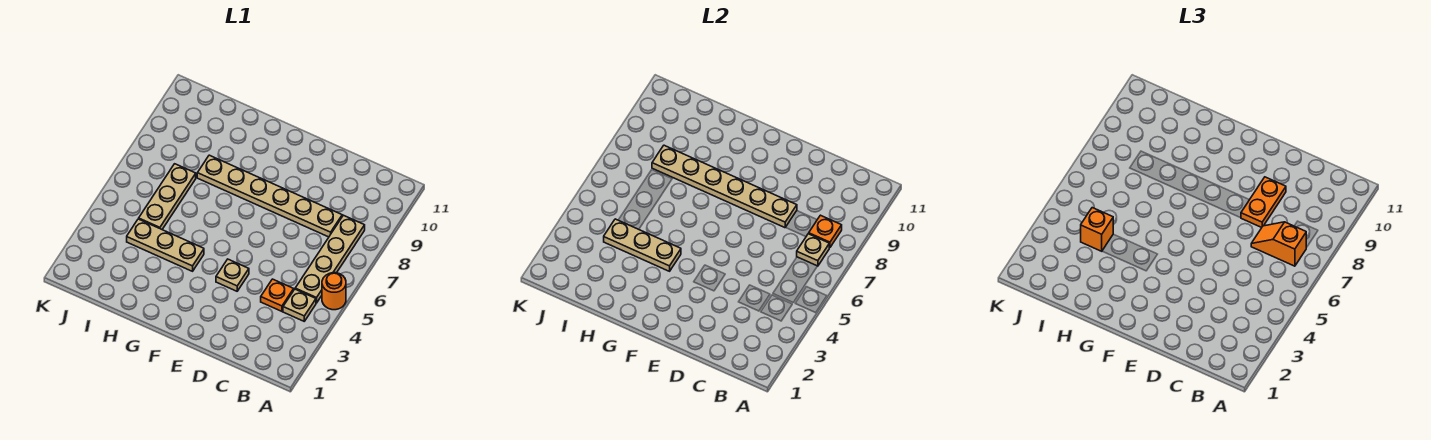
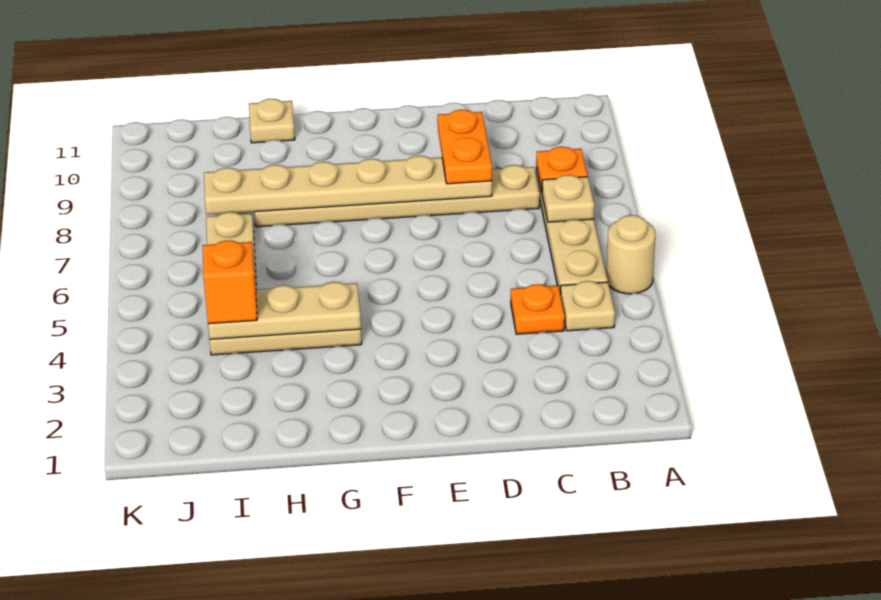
orange 1x1 round brick [322,273,346,310] -> tan 1x1 round brick [606,215,655,294]
orange 1x2 slope [1251,222,1306,266] -> none
tan 1x1 plate [216,259,249,291] -> tan 1x1 plate moved to [249,99,295,143]

